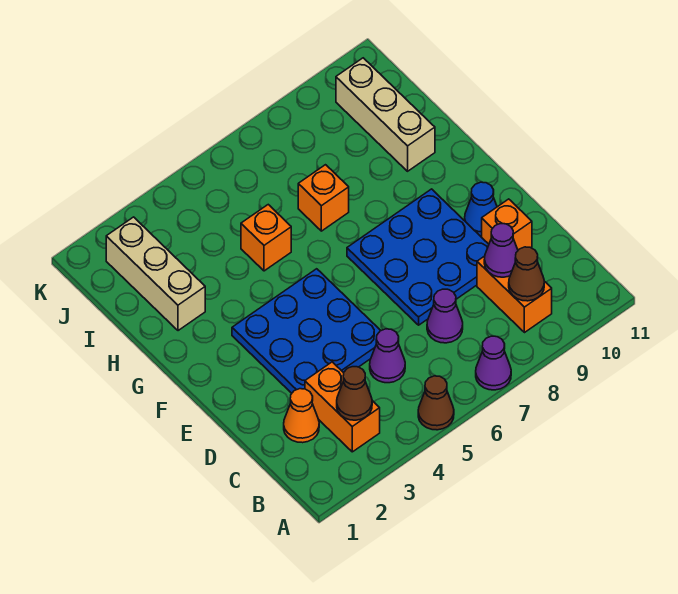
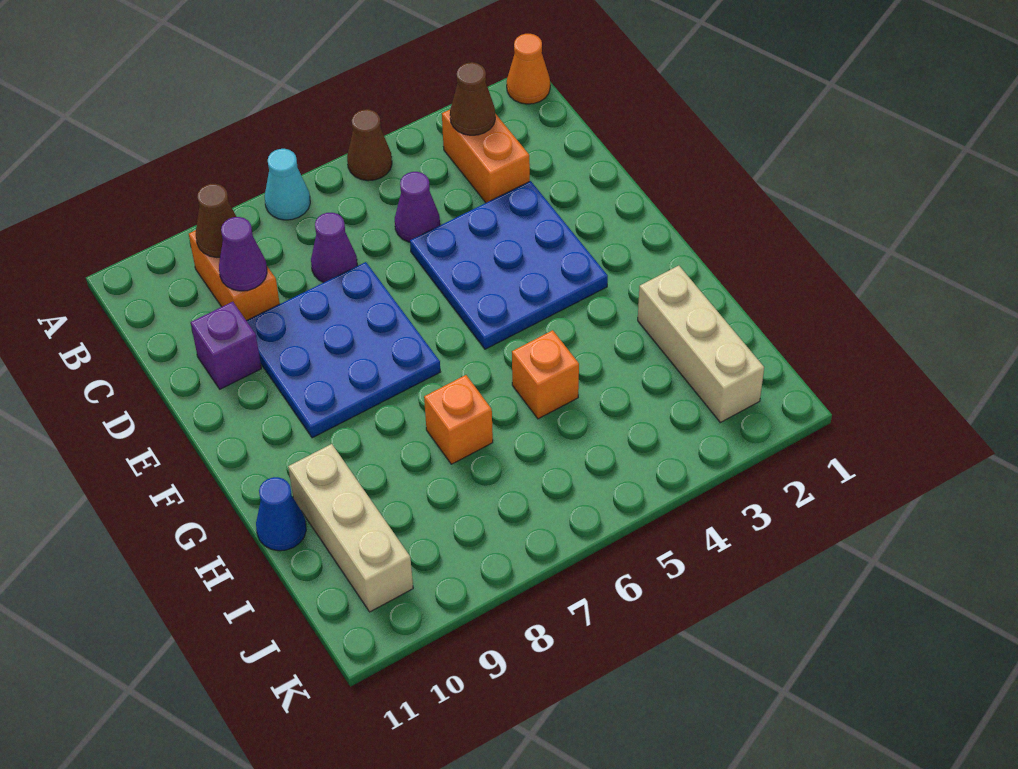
purple 1x1 cone [476,336,511,390] -> cyan 1x1 cone [265,149,310,220]
orange 1x1 cone [284,389,319,443] -> orange 1x1 cone moved to [507,34,550,104]
orange 1x1 brick [482,199,532,250] -> purple 1x1 brick [191,302,261,389]
blue 1x1 cone [465,182,497,236] -> blue 1x1 cone moved to [256,477,306,551]

